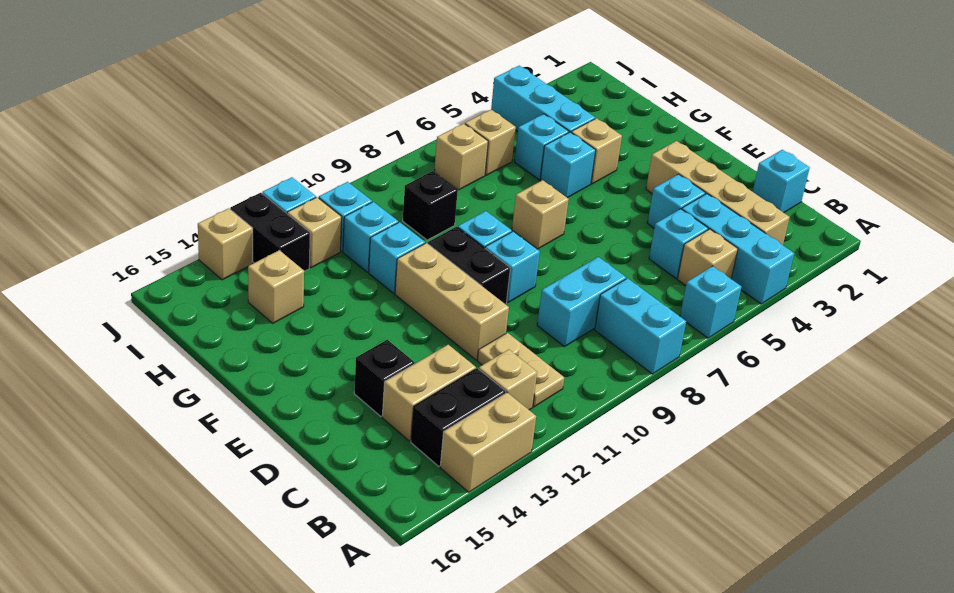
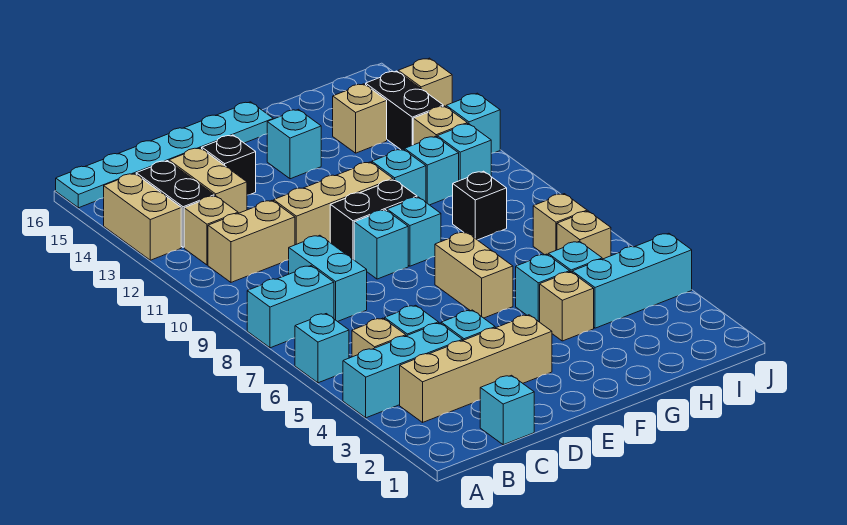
none -> cyan 1x6 plate [56,102,273,208]
tan 1x2 plate [477,333,564,407] -> tan 1x2 brick [208,200,295,282]
tan 1x1 brick [512,180,569,249] -> tan 1x2 brick [435,232,513,318]
none -> cyan 1x1 brick [267,109,321,179]
black 1x2 brick [230,193,310,271] -> black 1x2 brick turned to [366,71,443,150]

